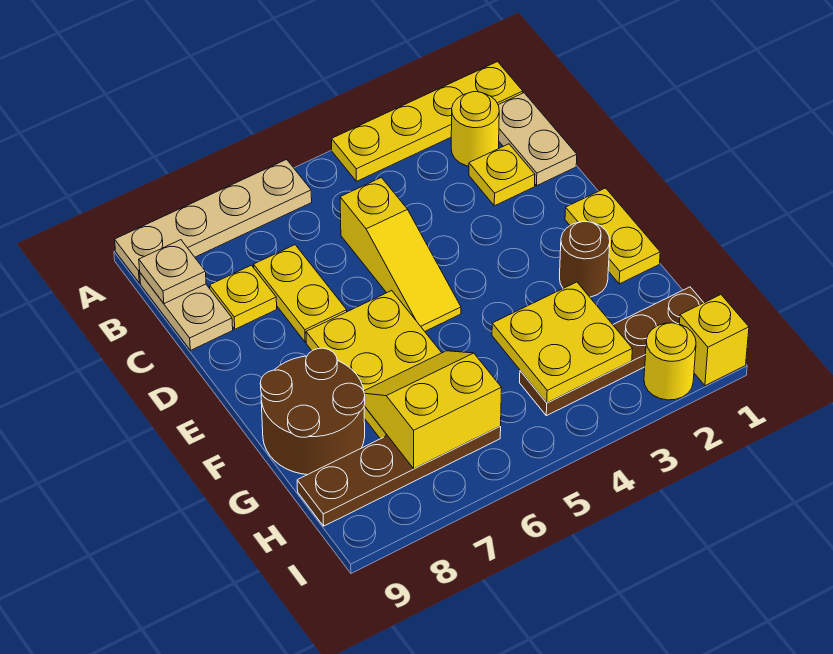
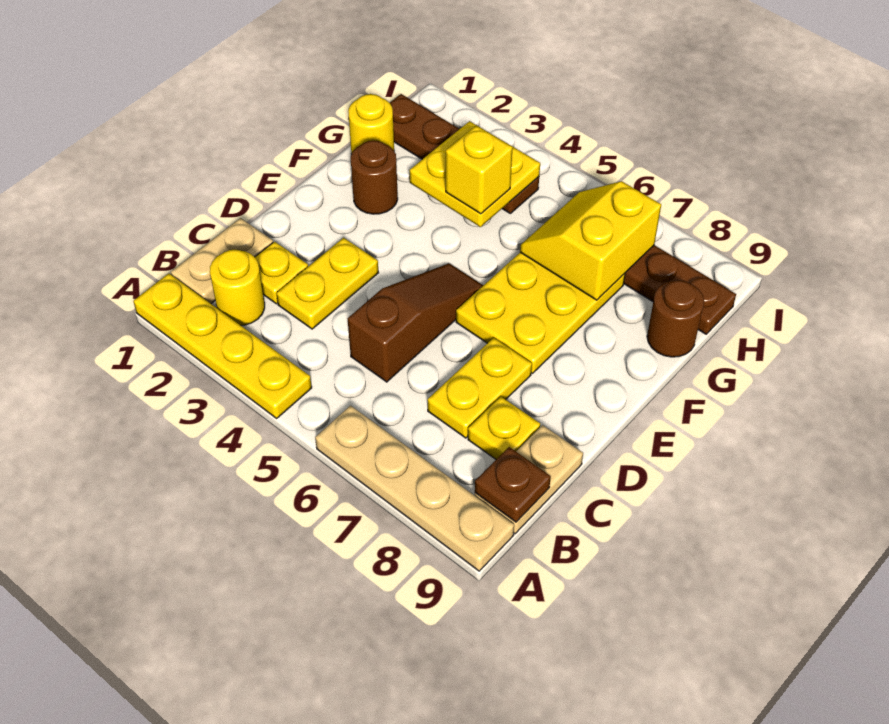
tan 1x1 plate [139,240,206,304] -> brown 1x1 plate [475,447,551,522]
yellow 1x3 slope [340,178,461,331] -> brown 1x3 slope [348,263,483,382]
yellow 1x2 plate [565,188,660,284] -> yellow 1x2 plate moved to [276,238,379,329]
brown 2x2 round brick [260,348,365,475] -> brown 1x1 round brick [647,280,704,357]
yellow 2x2 slope [364,351,502,469] -> yellow 2x2 slope turned to [520,181,661,300]
yellow 1x1 brick [679,295,749,386] -> yellow 1x1 brick moved to [446,125,513,214]
yellow 1x1 round brick [644,323,696,400] -> yellow 1x1 round brick moved to [348,94,394,154]

